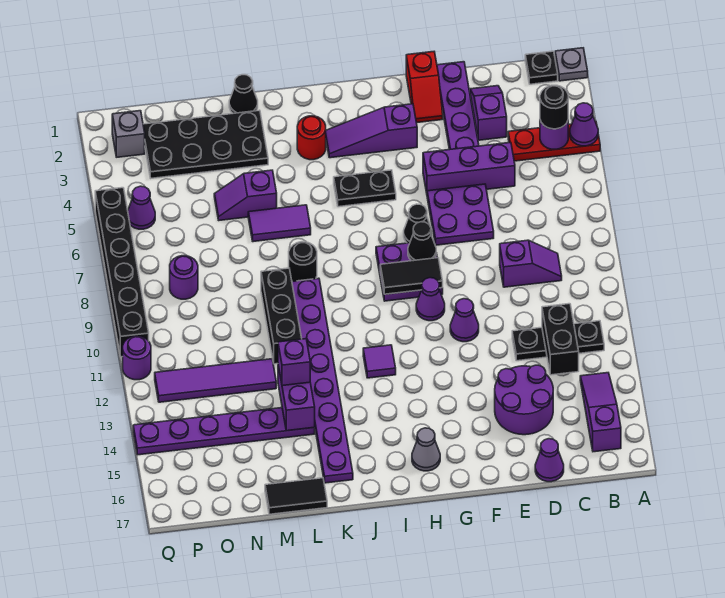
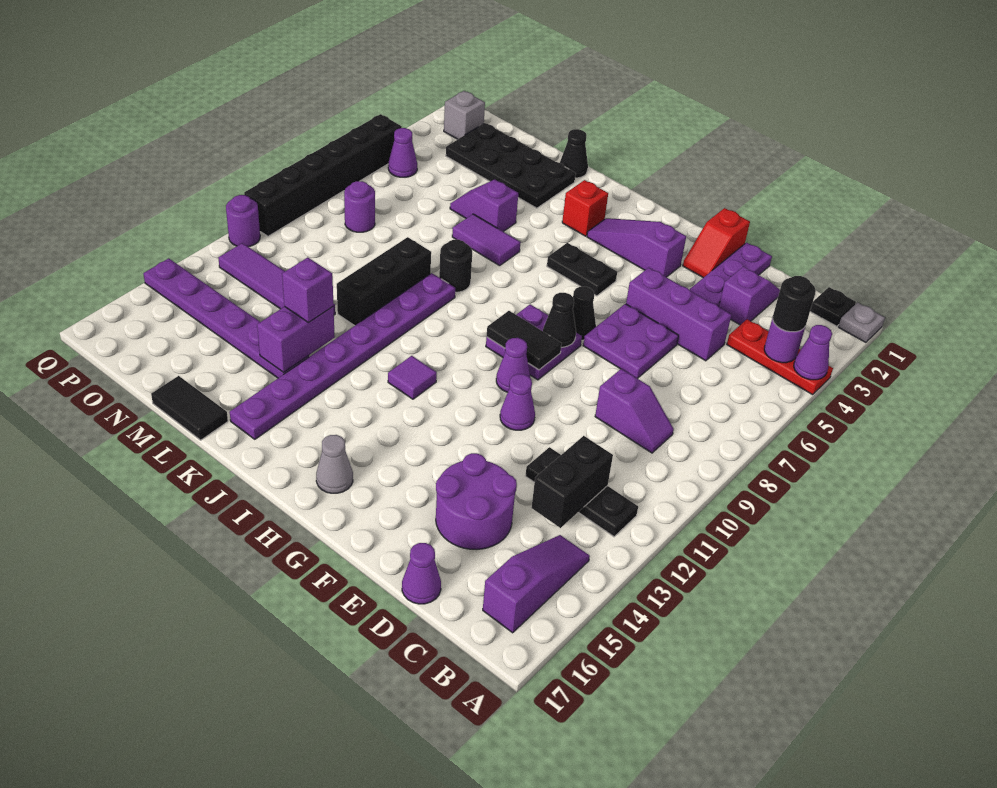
red 1x1 round brick [297,116,326,160] -> red 1x1 brick [562,180,608,236]

